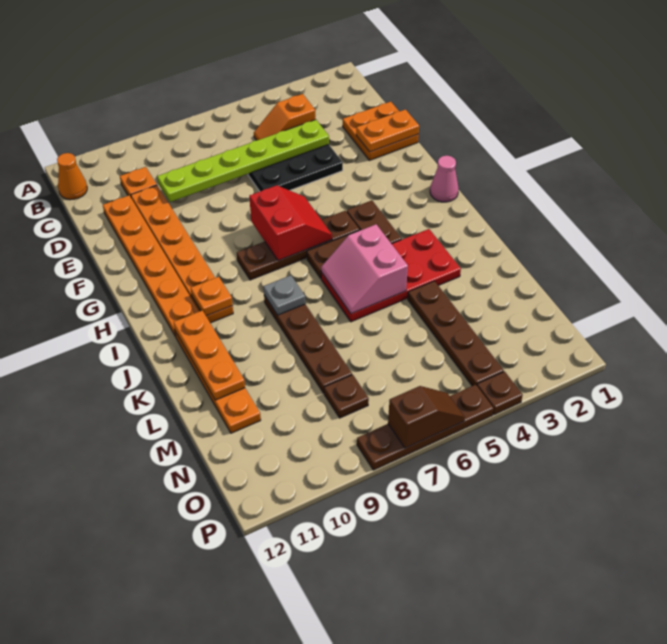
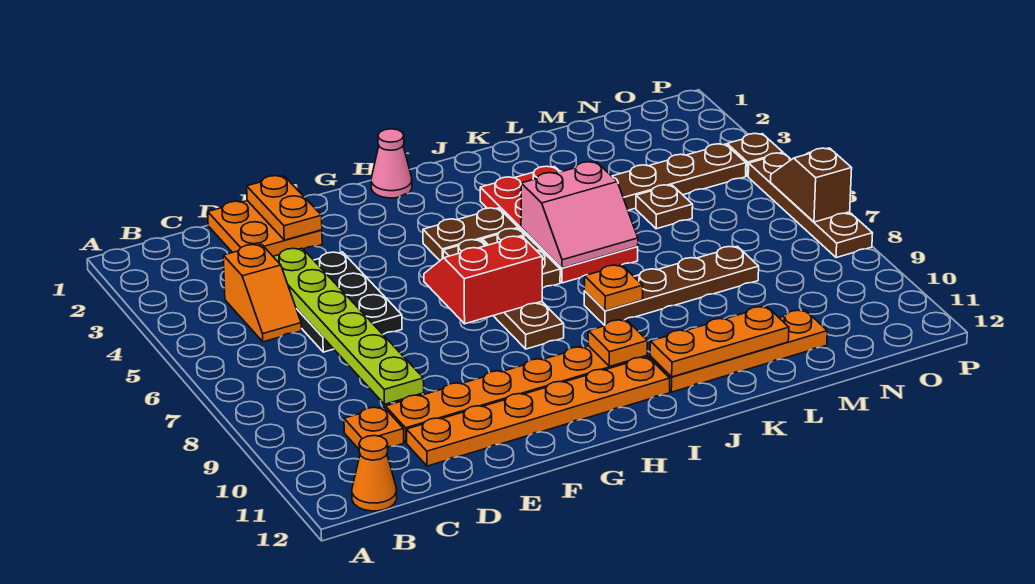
grey 1x1 plate [264,275,305,315] -> orange 1x1 plate [584,265,643,311]
brown 1x1 plate [324,375,369,418] -> brown 1x1 plate moved to [636,185,693,229]

